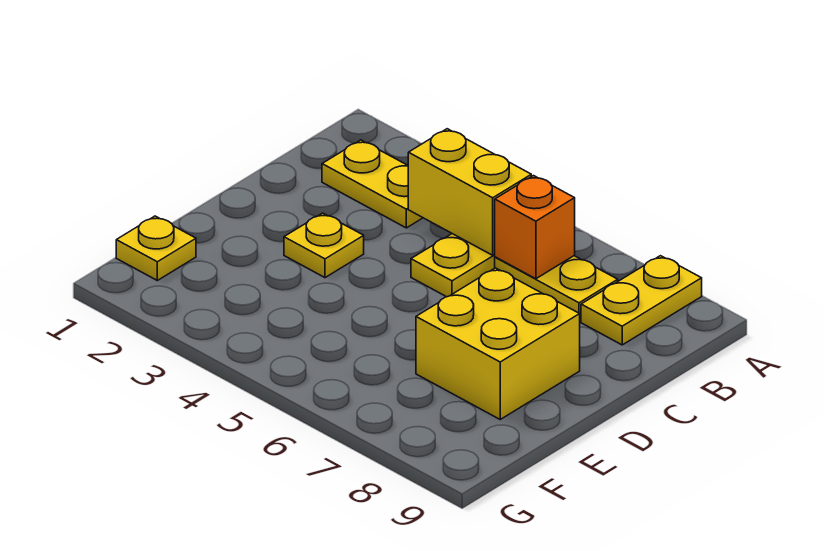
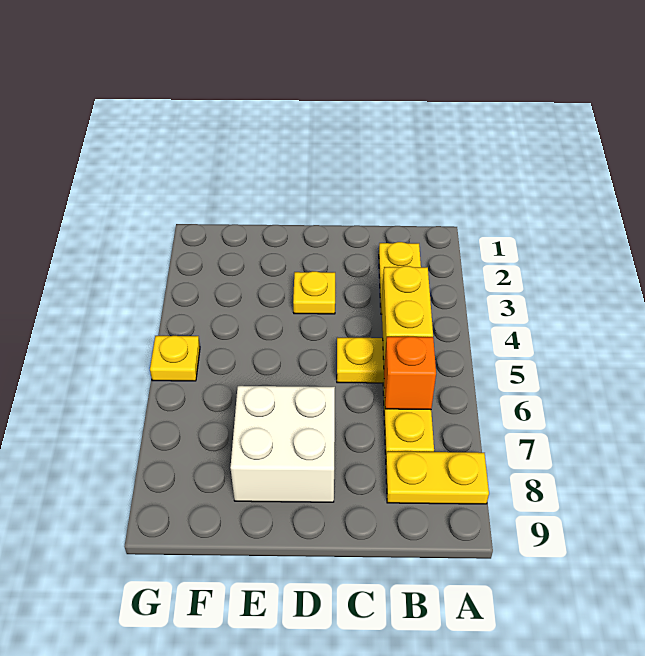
yellow 2x2 brick [416,268,580,419] -> white 2x2 brick [230,386,335,502]
yellow 1x1 plate [116,216,196,280] -> yellow 1x1 plate moved to [150,336,200,381]

